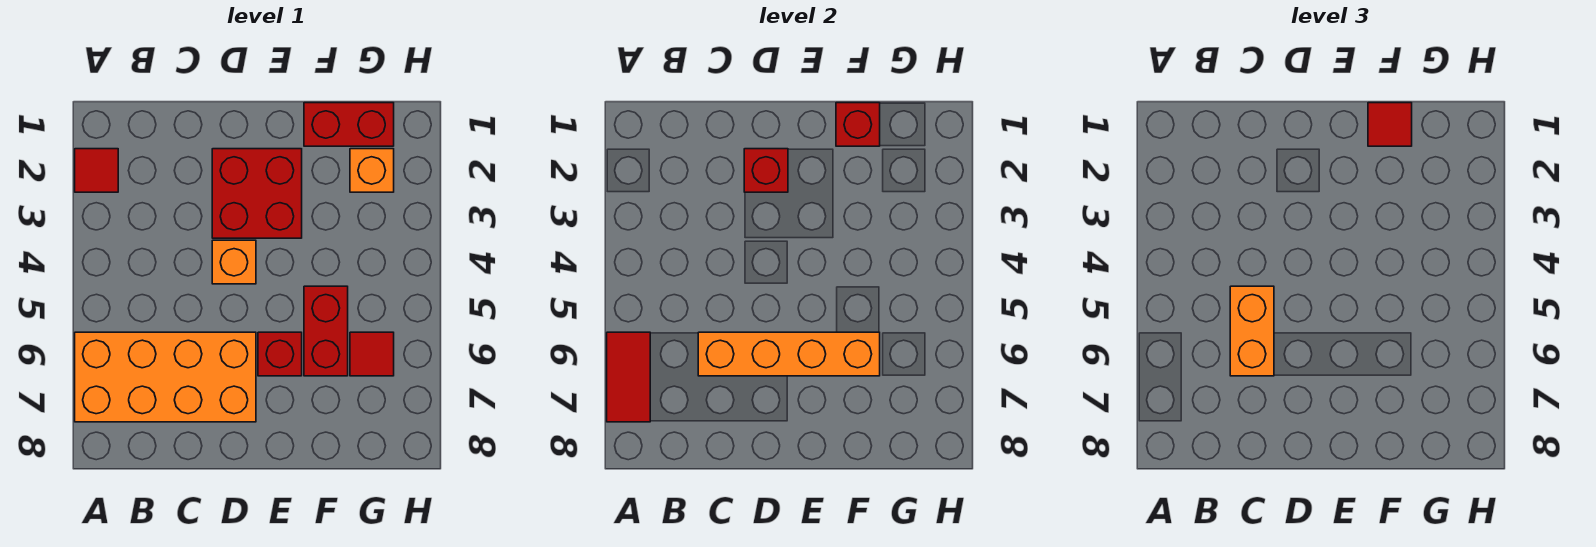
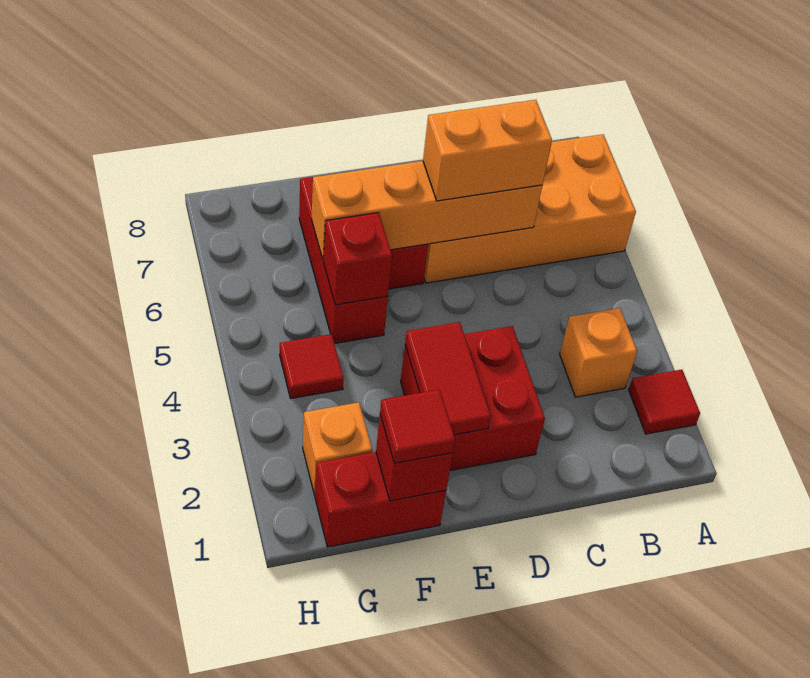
red 1x2 tile [607,332,650,422] -> red 1x2 tile moved to [405,322,491,435]
orange 1x2 brick [1230,286,1274,376] -> orange 1x2 brick turned to [423,100,552,201]
red 1x1 brick [744,149,788,192] -> red 1x1 brick moved to [324,213,392,305]
orange 1x1 brick [212,240,256,284] -> orange 1x1 brick moved to [560,308,637,397]
red 1x2 brick [304,286,348,376] -> red 1x3 brick [299,172,388,344]
red 1x1 tile [350,332,394,376] -> red 1x1 tile moved to [280,334,344,398]

